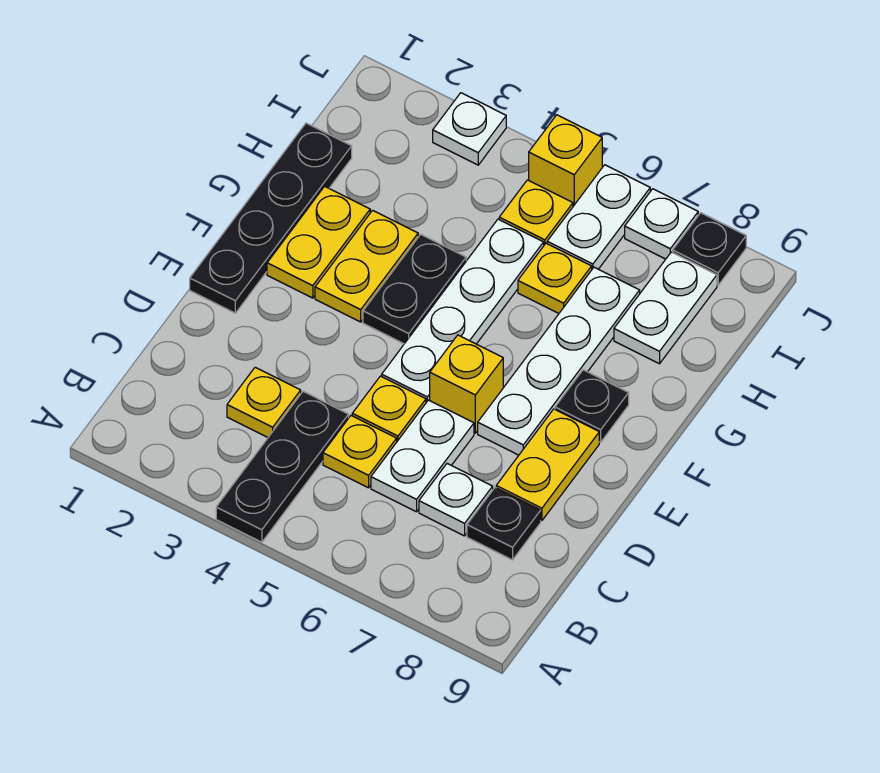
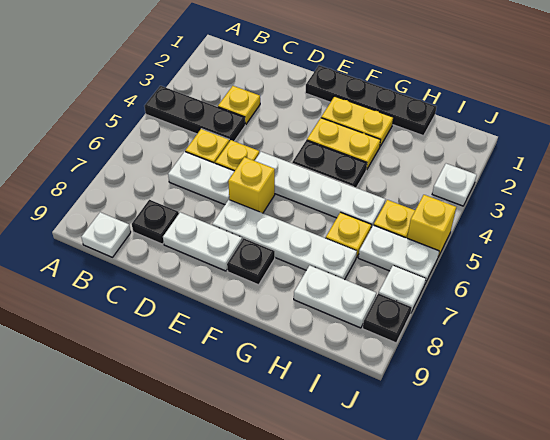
white 1x1 plate [419,464,493,536] -> white 1x1 plate moved to [81,212,131,257]
yellow 1x2 plate [496,409,599,521] -> white 1x2 plate [163,212,242,271]

